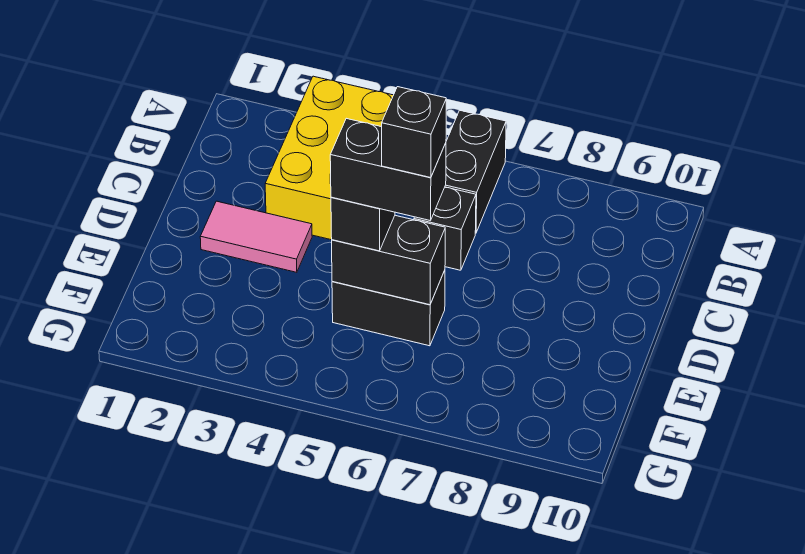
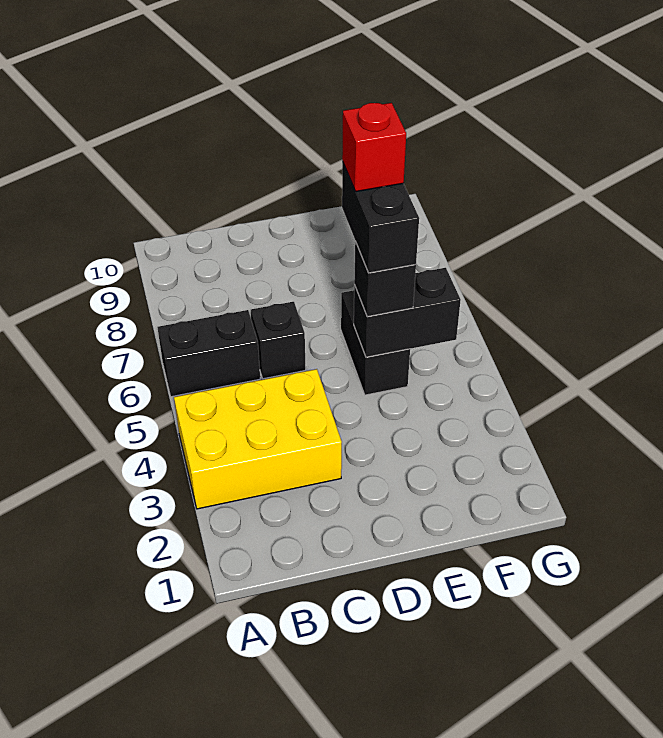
pink 1x2 tile [200,201,312,272] -> none
black 1x2 brick [332,215,445,305] -> black 1x2 brick turned to [354,268,461,357]
black 1x1 brick [382,87,446,178] -> red 1x1 brick [342,103,406,192]

